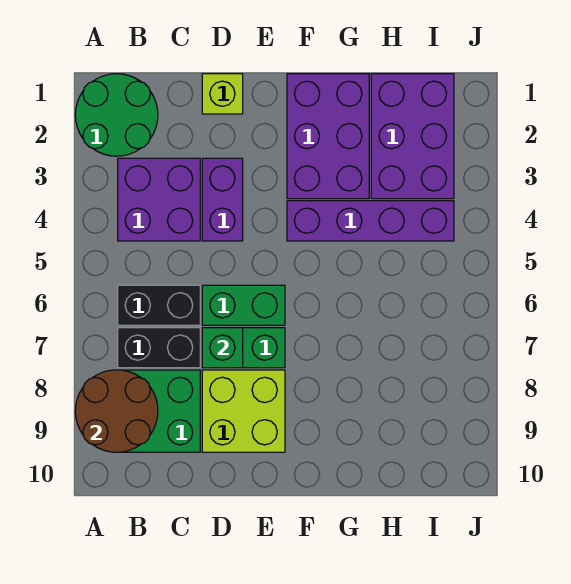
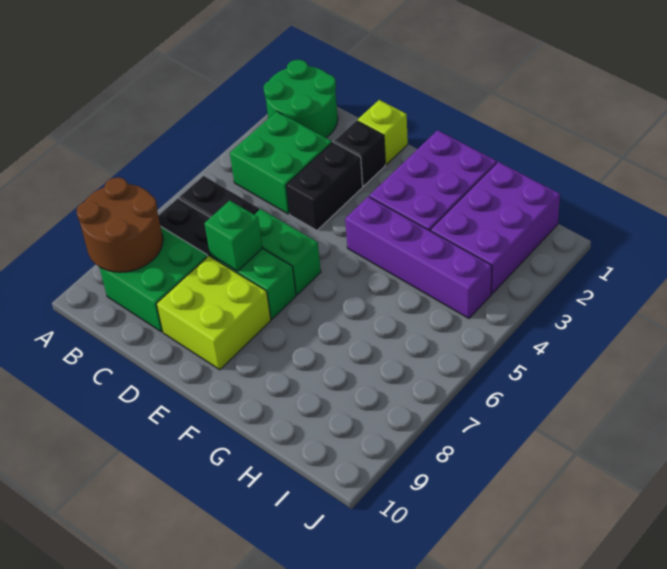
purple 2x2 brick [118,158,200,241] -> green 2x2 brick [230,111,332,214]
none -> black 1x1 brick [334,121,385,186]
purple 1x2 brick [202,158,243,241] -> black 1x2 brick [286,142,363,230]

